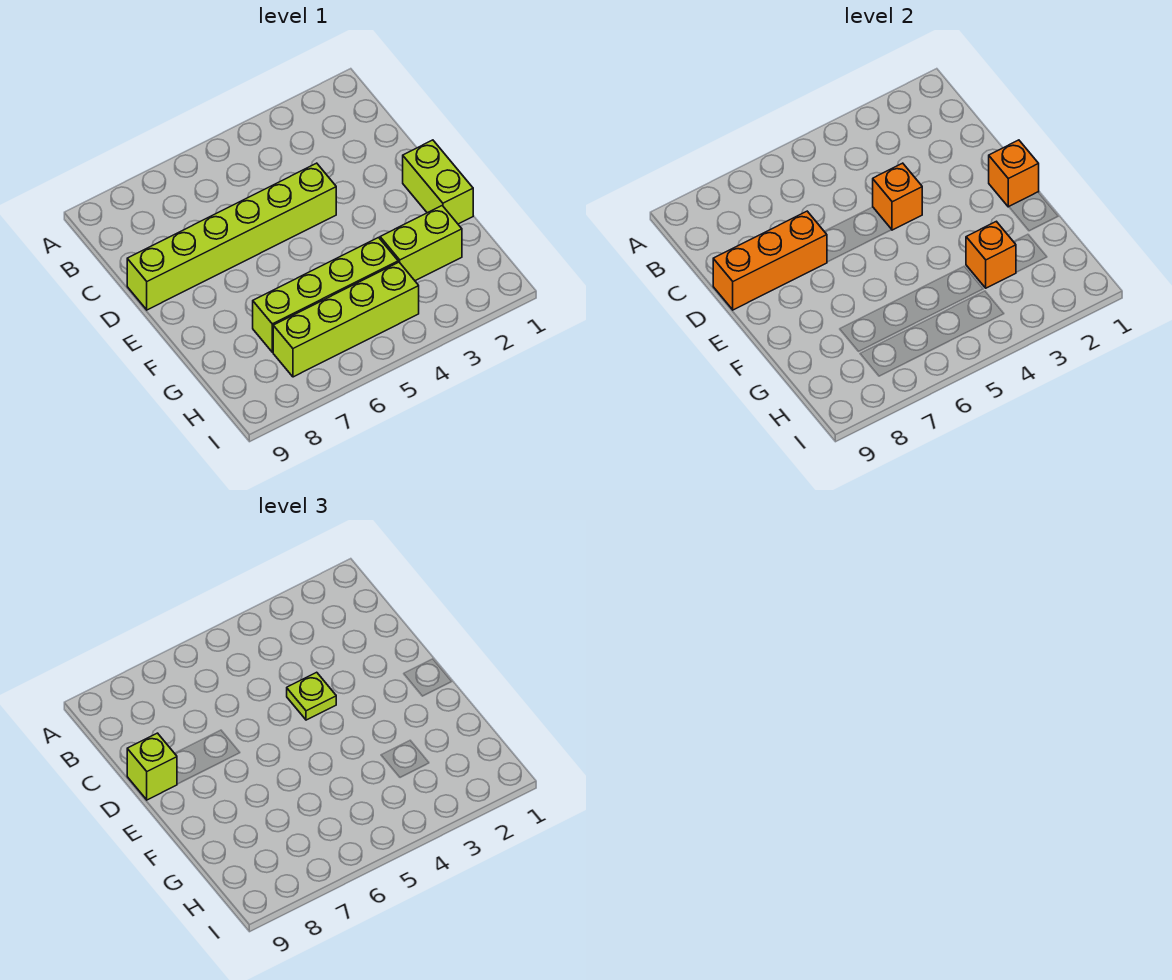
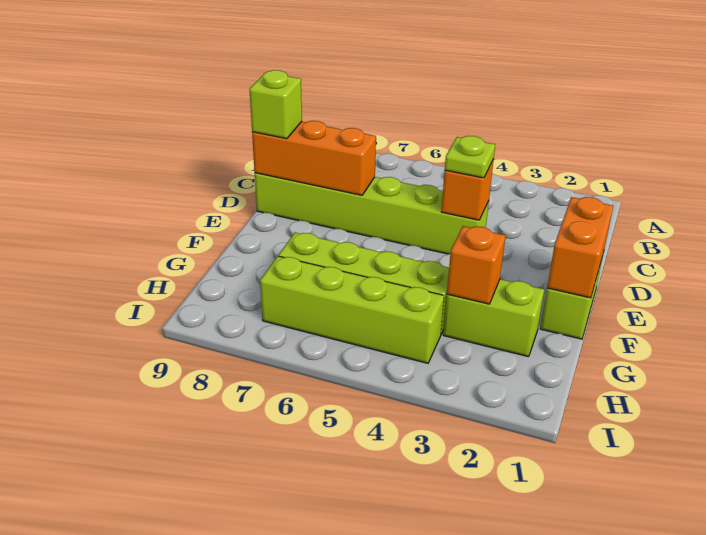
orange 1x1 brick [989,140,1039,207] -> orange 1x2 brick [547,197,613,298]

